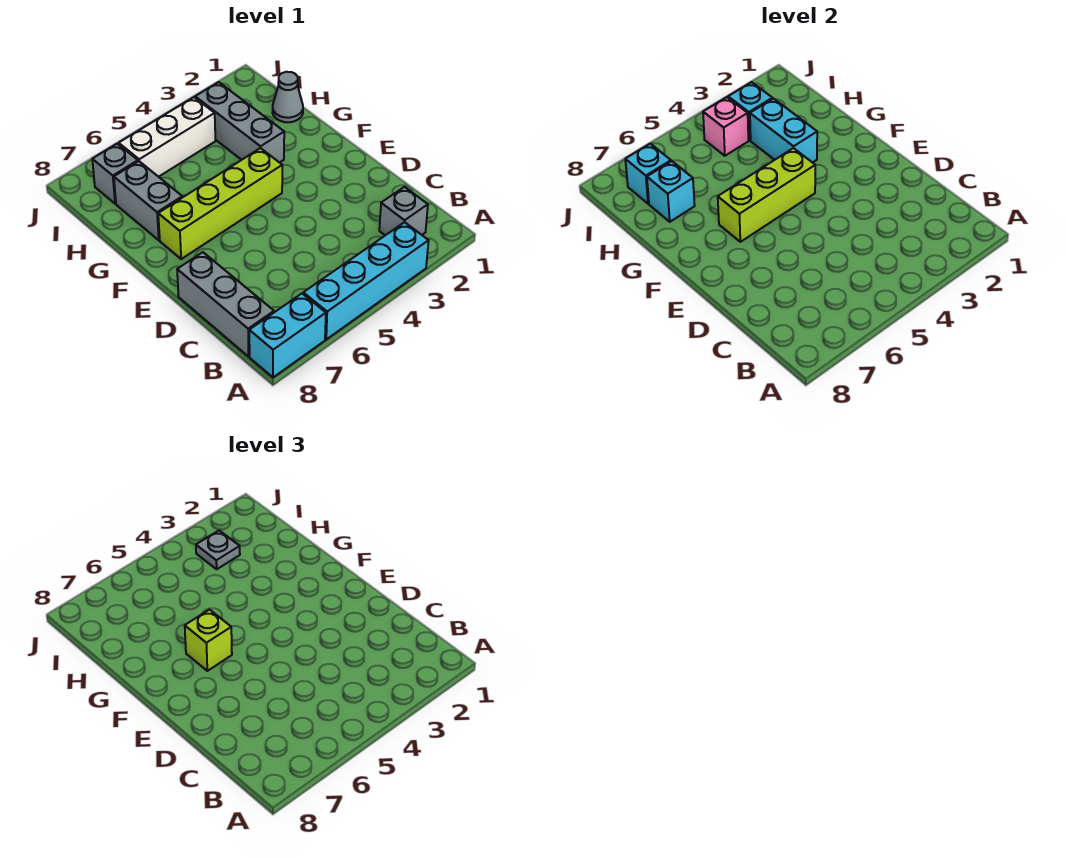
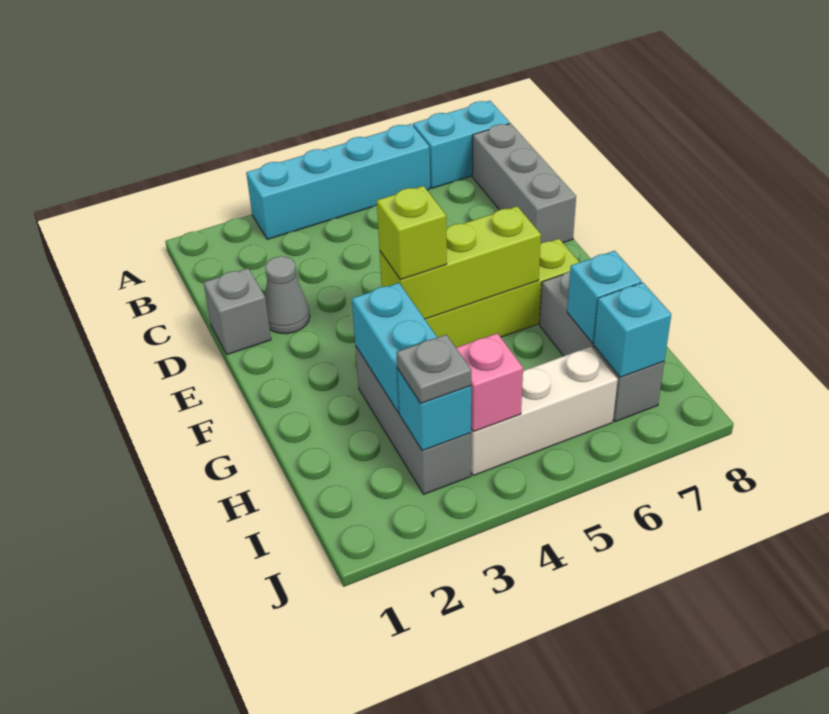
grey 1x1 brick [379,187,428,235] -> grey 1x1 brick moved to [203,268,271,355]
lime 1x1 brick [185,610,232,671] -> lime 1x1 brick moved to [377,186,447,280]
grey 1x1 cone [272,72,303,122] -> grey 1x1 cone moved to [265,256,310,334]

